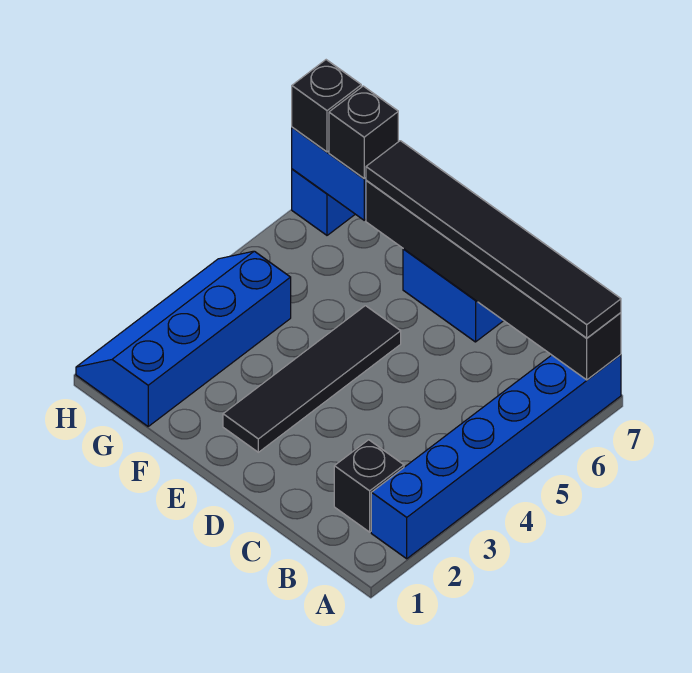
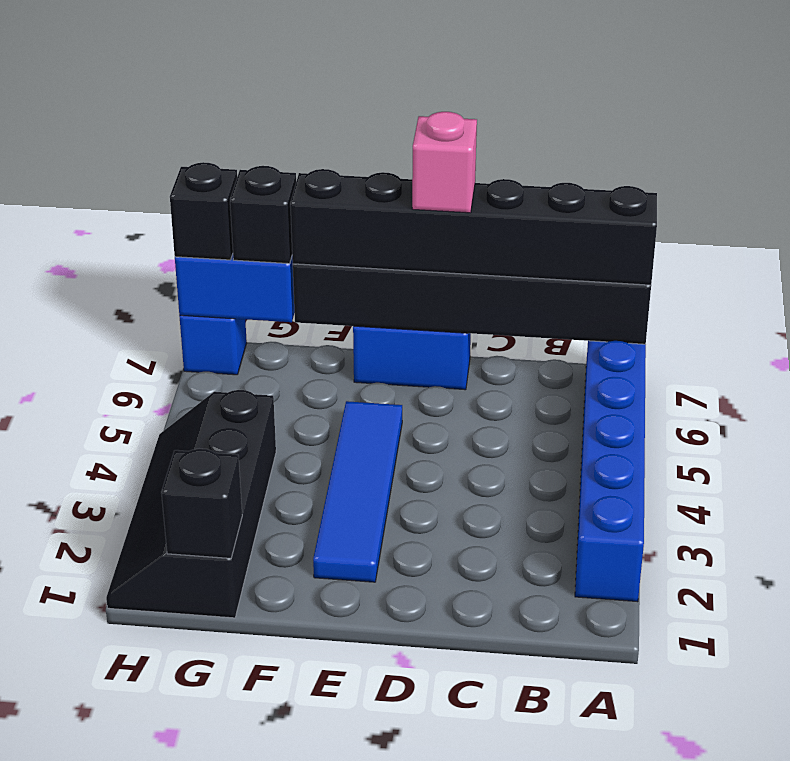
black 1x6 tile [366,141,621,338] -> black 1x6 brick [290,169,657,285]
black 1x1 brick [334,440,404,532] -> black 1x1 brick moved to [161,449,242,558]
none -> pink 1x1 brick [412,112,477,213]
black 1x4 tile [223,306,401,452] -> blue 1x4 tile [313,401,402,582]
blue 2x4 slope [76,251,291,426] -> black 2x4 slope [106,390,276,618]

